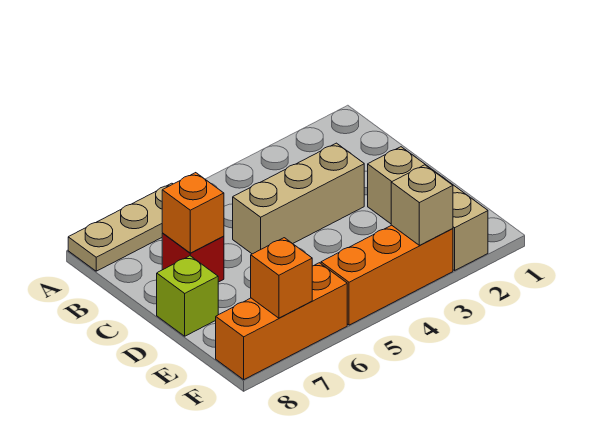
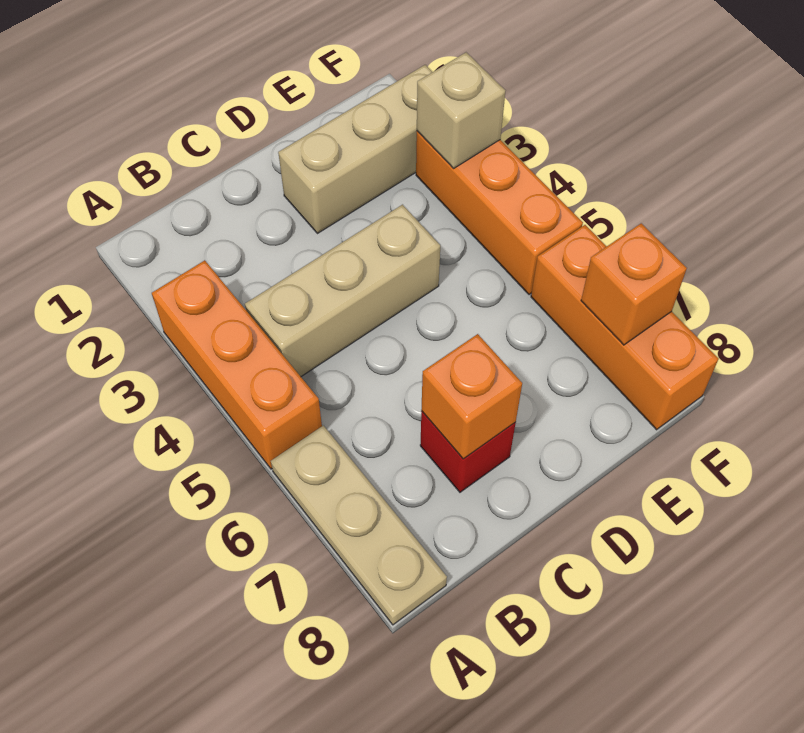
none -> orange 1x3 brick [152,260,322,469]
tan 1x3 brick [233,143,364,254] -> tan 1x3 brick turned to [245,205,440,377]
lime 1x1 brick [157,256,218,336] -> none

